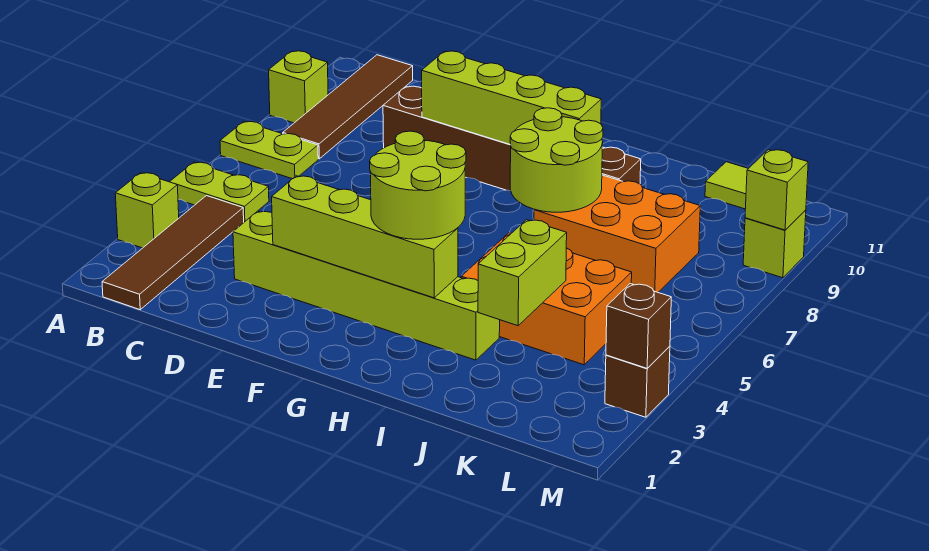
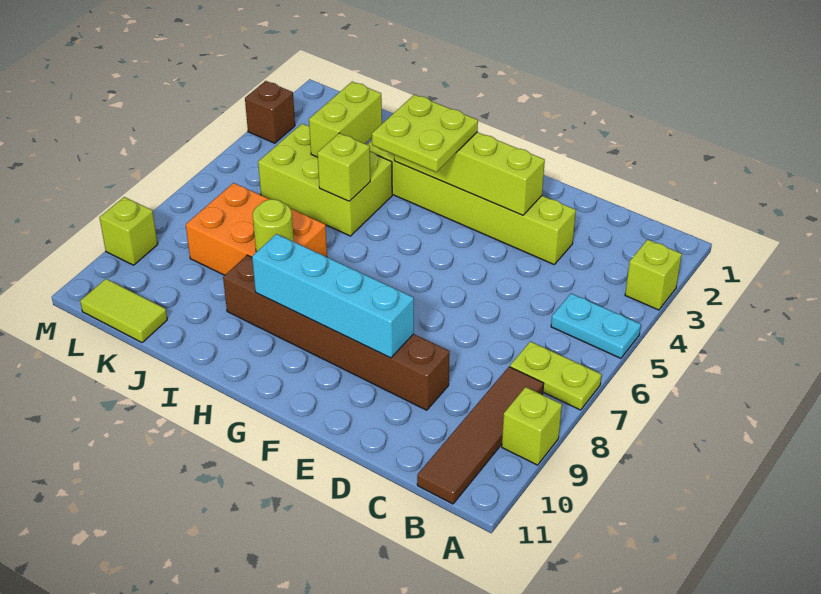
lime 1x2 plate [170,162,269,222] -> cyan 1x2 plate [551,293,641,358]
brown 1x4 tile [102,196,244,310] -> none
lime 1x4 brick [422,51,601,144] -> cyan 1x4 brick [252,234,414,358]
lime 2x2 round brick [370,131,466,239] -> lime 2x2 plate [372,95,478,172]
lime 2x2 round brick [510,108,603,212] -> lime 1x1 round brick [253,199,294,252]
orange 2x3 brick [461,233,632,365] -> lime 2x3 brick [258,124,392,236]
brown 1x1 brick [606,284,671,368] -> none
lime 1x1 brick [745,150,808,230] -> lime 1x1 brick moved to [317,133,370,201]

